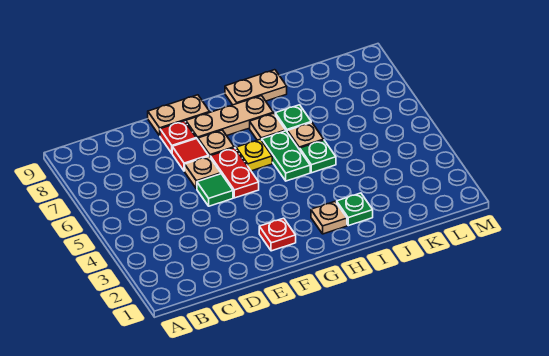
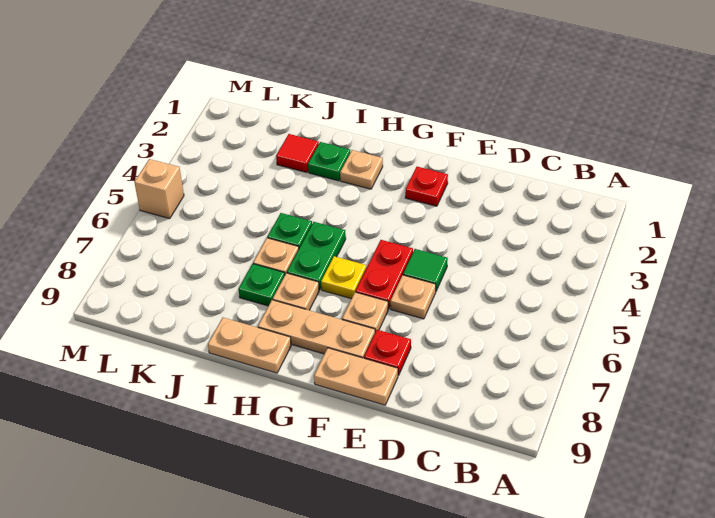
red 1x1 tile [172,138,209,171] -> red 1x1 tile moved to [276,134,319,173]
none -> tan 1x1 brick [134,159,184,219]

